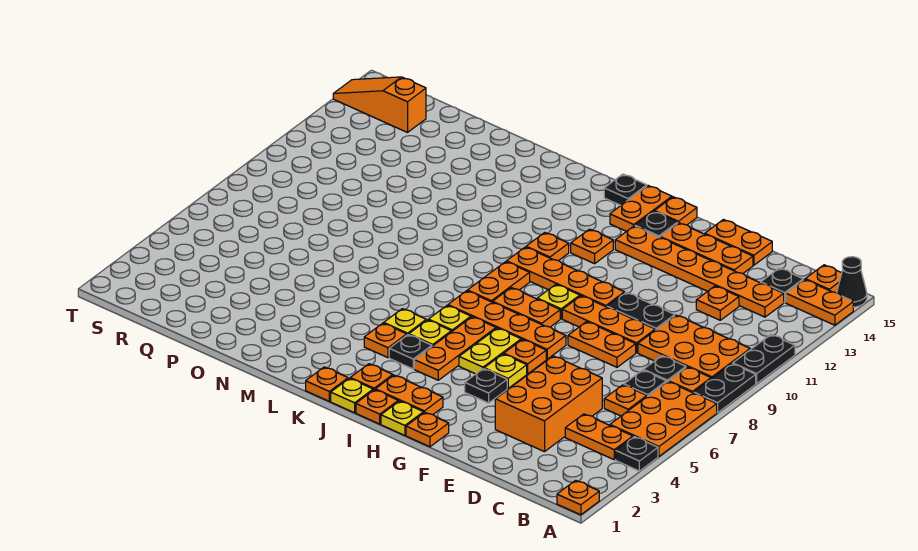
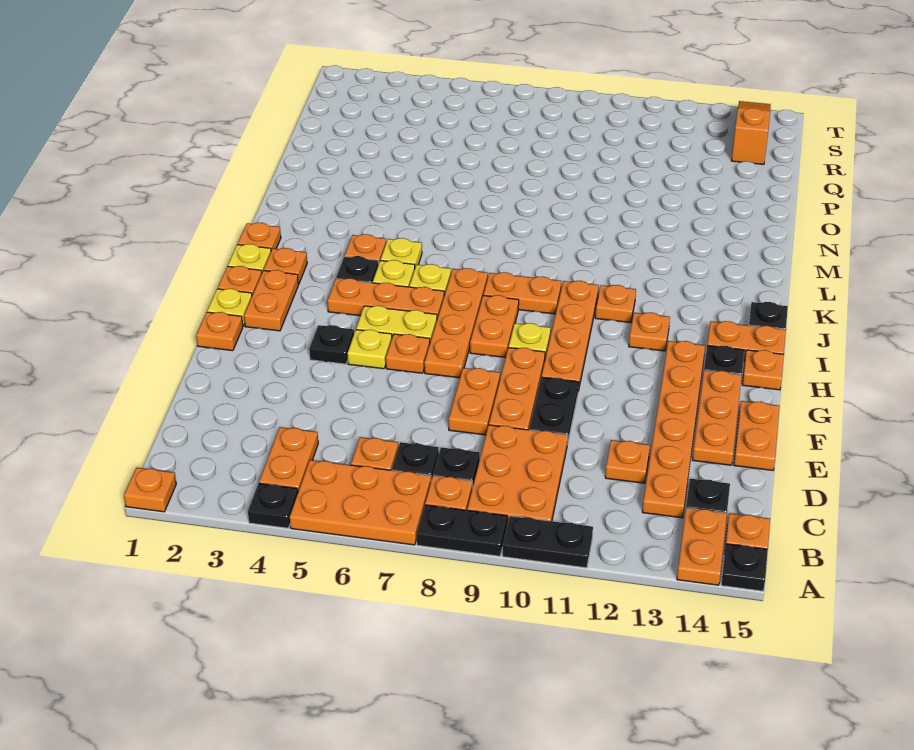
black 1x1 cone [837,257,867,307] -> black 1x1 plate [721,544,768,591]
orange 2x3 brick [495,356,602,452] -> none

